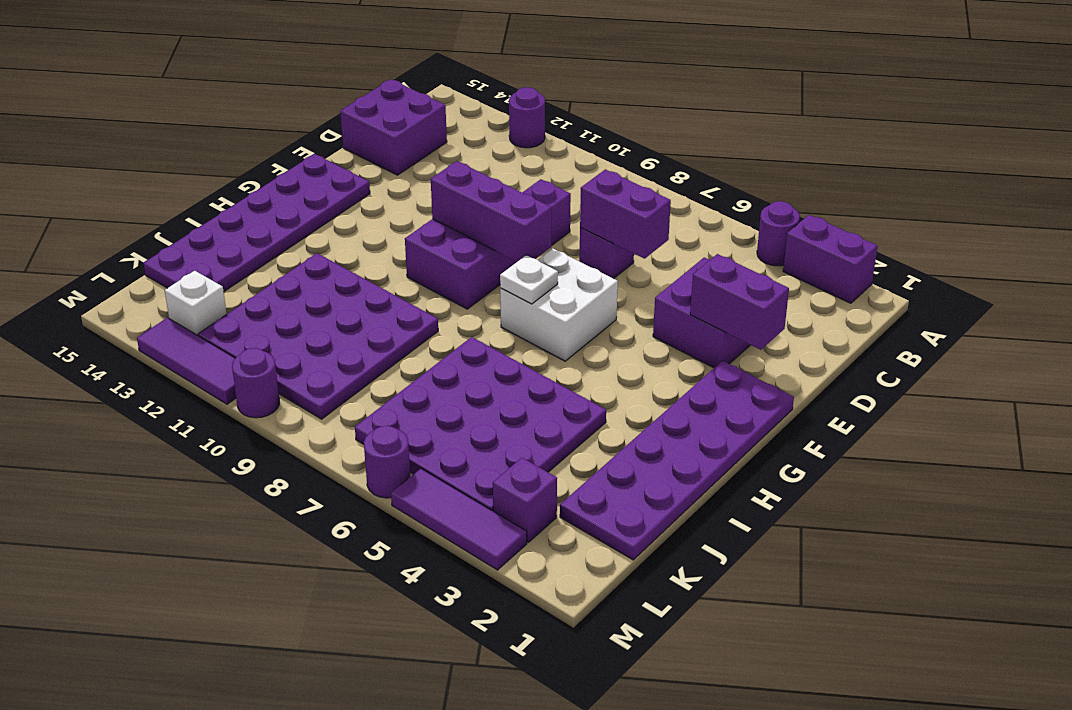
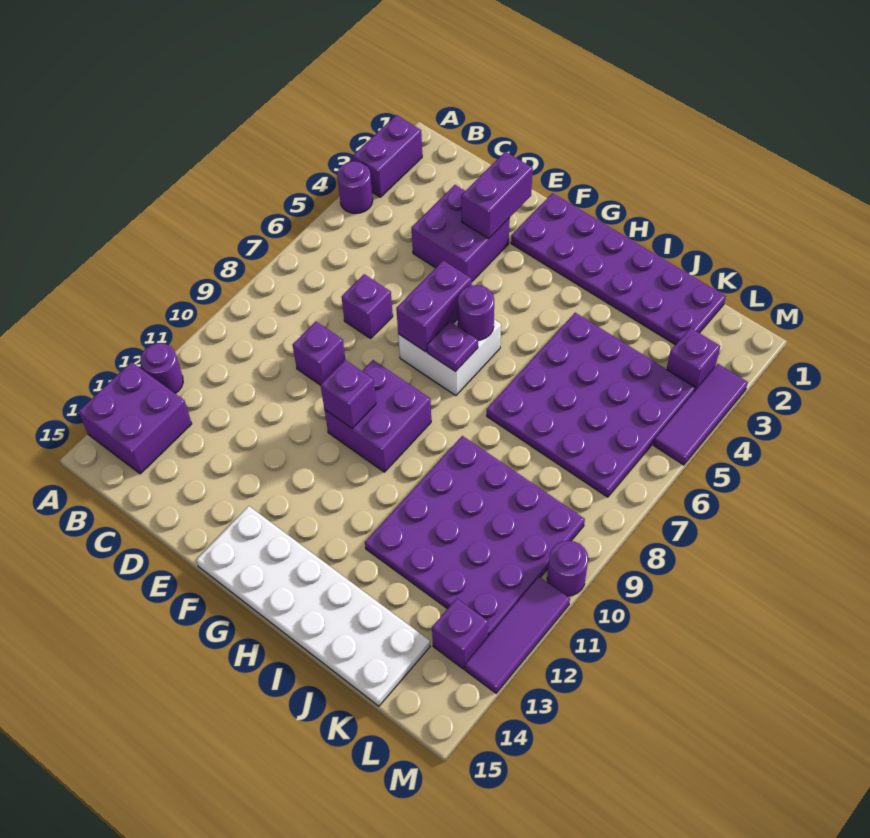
purple 2x2 brick [340,79,447,175] -> purple 2x2 brick moved to [78,362,192,474]
purple 1x2 brick [580,169,671,259] -> purple 1x2 brick moved to [396,260,472,352]
purple 1x3 brick [431,161,552,262] -> purple 1x1 brick [321,360,376,428]
purple 2x6 plate [143,154,370,292] -> white 2x6 plate [196,506,430,706]
white 1x1 plate [500,255,558,304] -> purple 1x1 plate [427,321,478,372]
white 1x1 brick [165,271,227,336] -> purple 1x1 brick [432,599,488,669]
purple 1x1 round brick [364,426,410,498] -> purple 1x1 round brick moved to [458,285,494,340]

